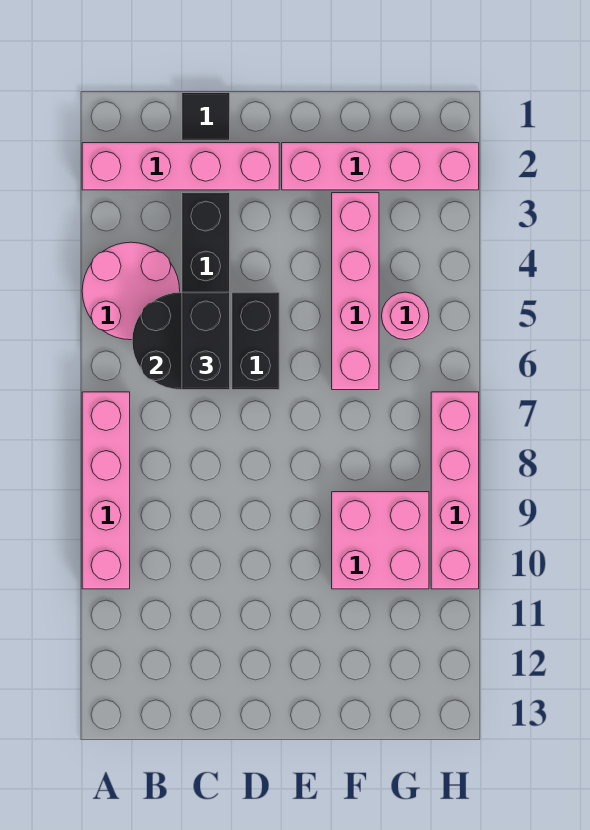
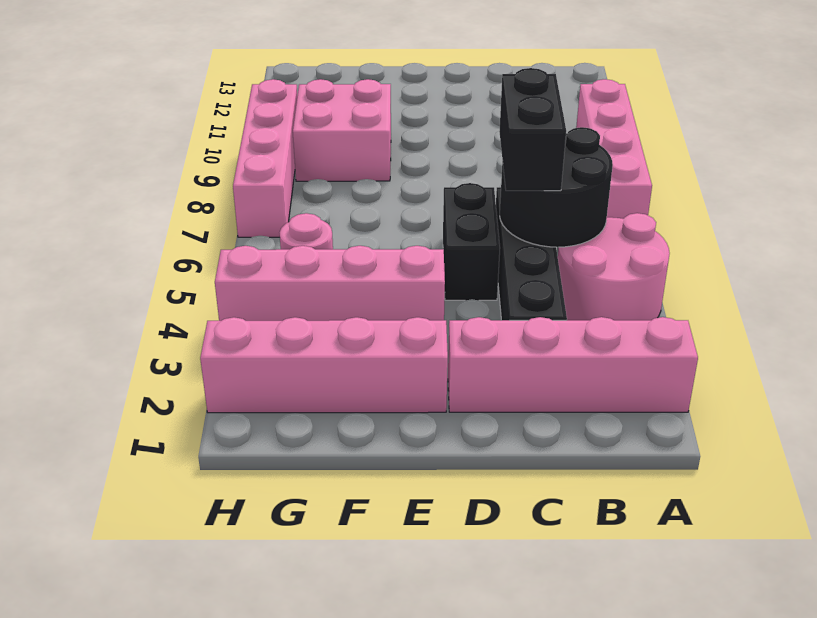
black 1x1 tile [182,93,230,140] -> none
pink 1x4 brick [332,193,379,390] -> pink 1x4 brick turned to [215,246,445,321]

